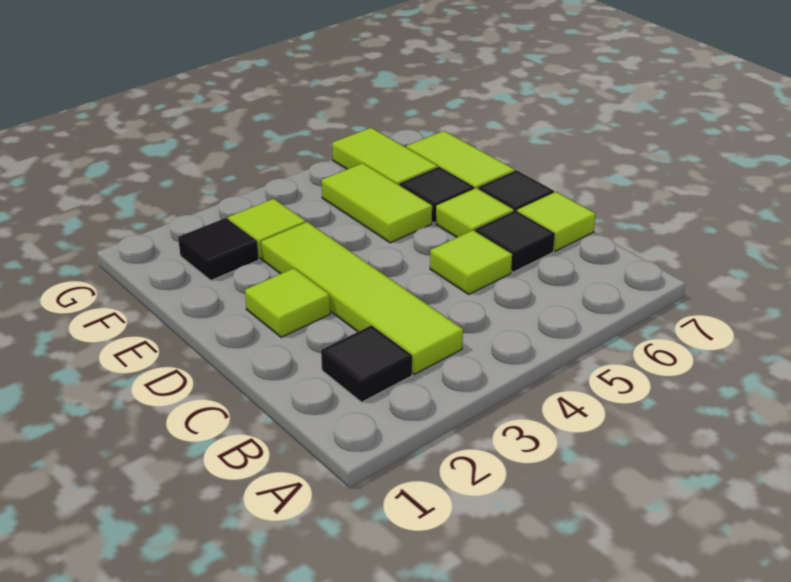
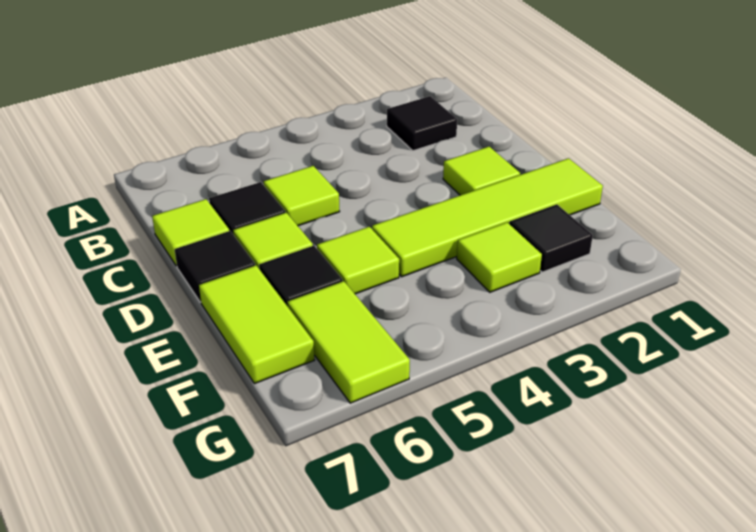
lime 1x4 tile [261,222,463,374] -> lime 1x4 tile turned to [372,158,603,277]
lime 1x2 tile [321,163,432,243] -> lime 1x1 tile [317,227,399,294]

